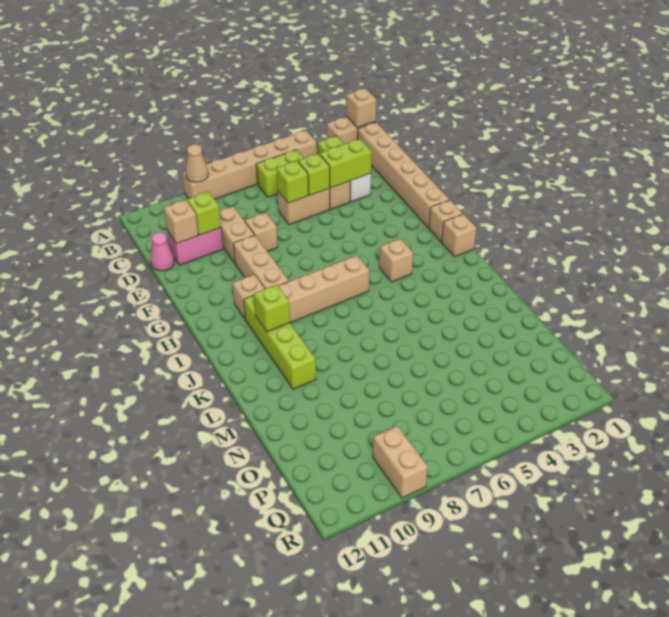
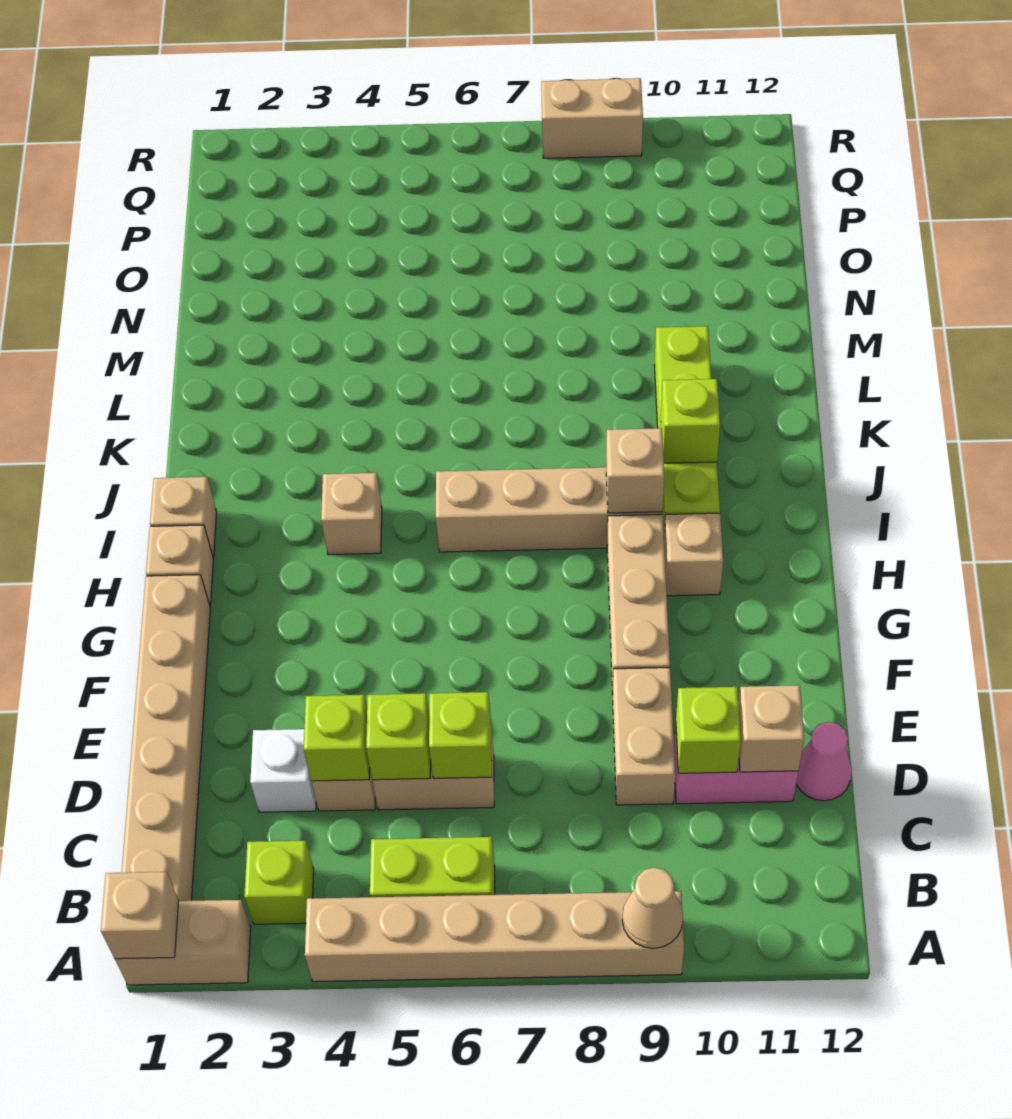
lime 1x2 brick [319,139,372,188] -> lime 1x1 brick [304,695,370,781]
tan 1x1 brick [245,212,278,251] -> tan 1x1 brick moved to [606,428,664,513]
tan 1x2 brick [373,426,428,498] -> tan 1x2 brick turned to [541,78,643,158]

